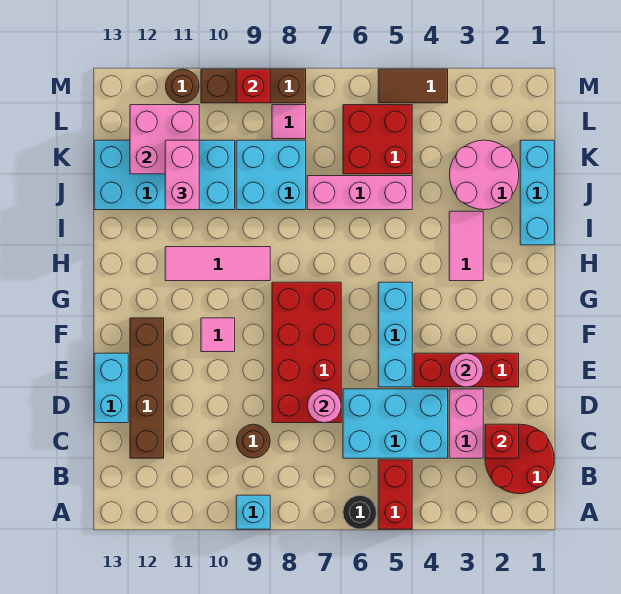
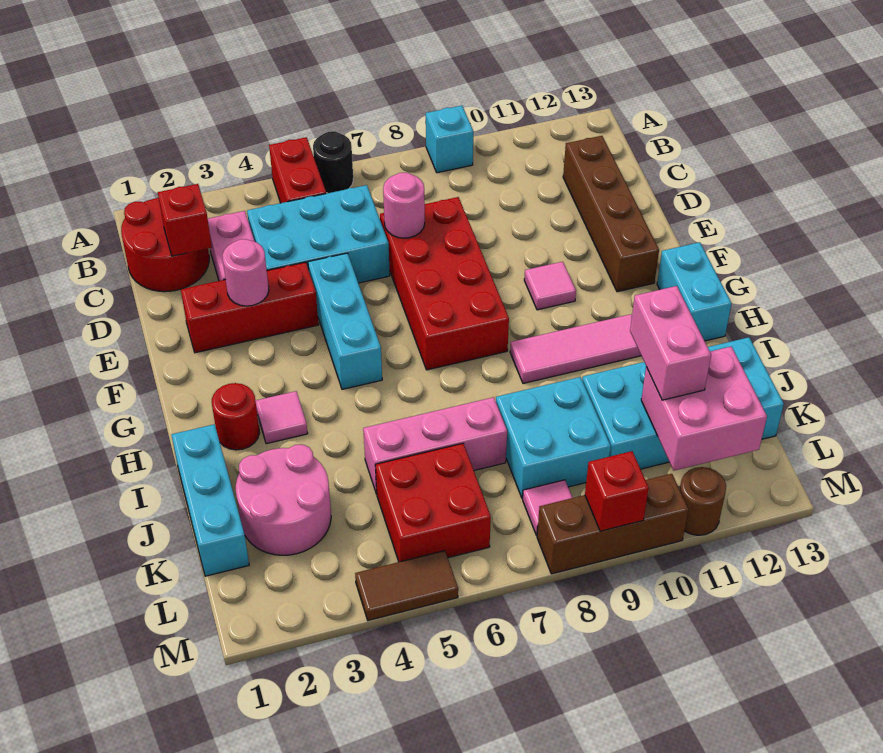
brown 1x1 round brick [236,424,270,458] -> none
cyan 1x2 brick [94,353,128,423] -> cyan 1x2 brick moved to [657,242,732,341]
none -> red 1x1 round brick [212,383,259,450]
pink 1x2 tile [449,211,483,281] -> pink 1x1 tile [255,391,308,444]

